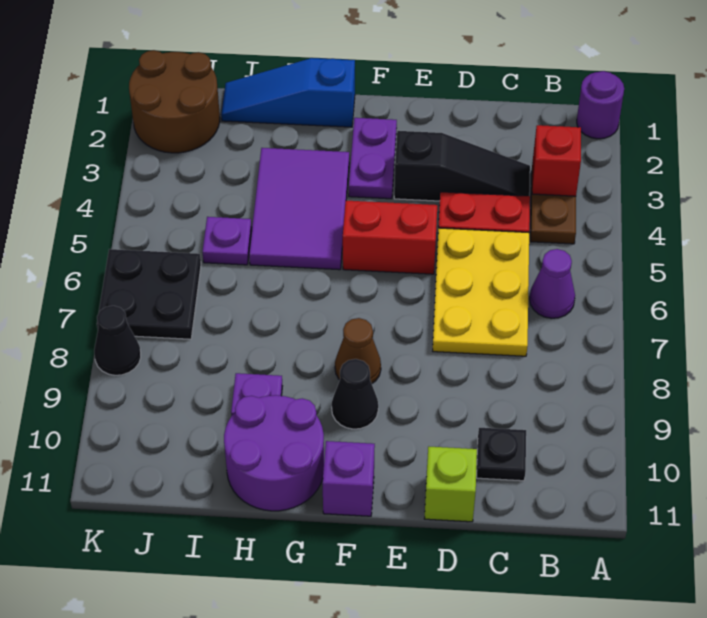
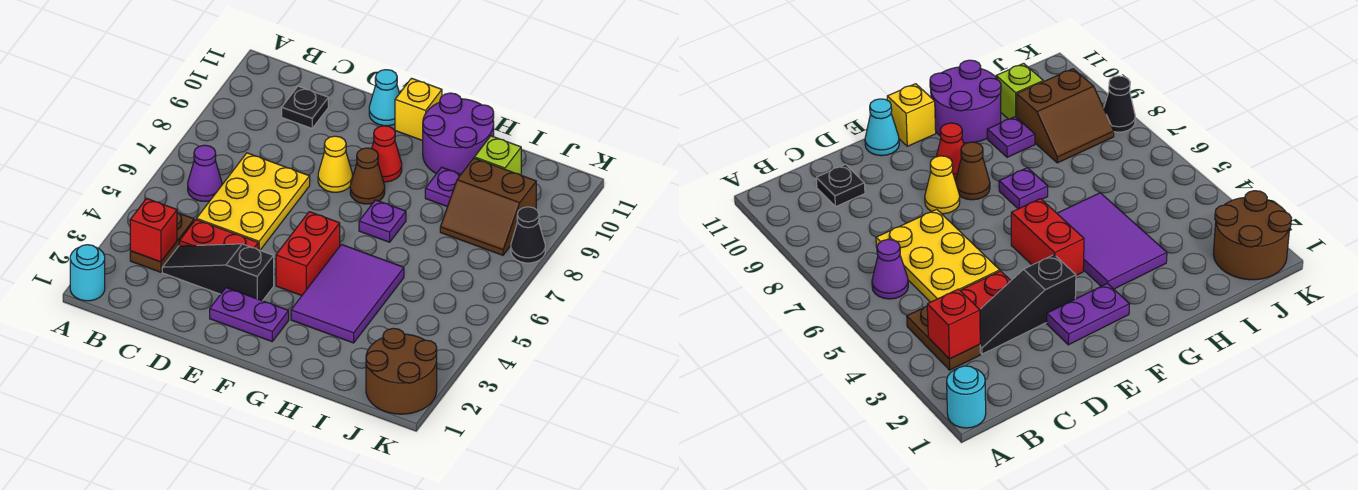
purple 1x1 round brick [577,71,624,139] -> cyan 1x1 round brick [70,245,105,301]
lime 1x1 brick [424,447,477,522] -> lime 1x1 brick moved to [474,136,521,175]
red 1x2 brick [343,201,437,274] -> red 1x2 brick turned to [276,212,340,296]
none -> yellow 1x1 cone [318,136,352,192]
none -> cyan 1x1 cone [369,70,400,126]
purple 1x2 plate [349,118,397,199] -> purple 1x2 plate turned to [210,288,289,341]
black 1x1 cone [332,359,378,429] -> red 1x1 cone [372,126,402,182]
purple 1x1 brick [322,441,375,516] -> yellow 1x1 brick [395,78,442,141]
blue 1x3 slope [221,58,355,127] -> none
purple 1x1 plate [203,217,252,265] -> purple 1x1 plate moved to [359,200,406,242]
none -> brown 2x2 slope [440,158,536,255]
black 2x2 plate [97,249,201,339] -> none

